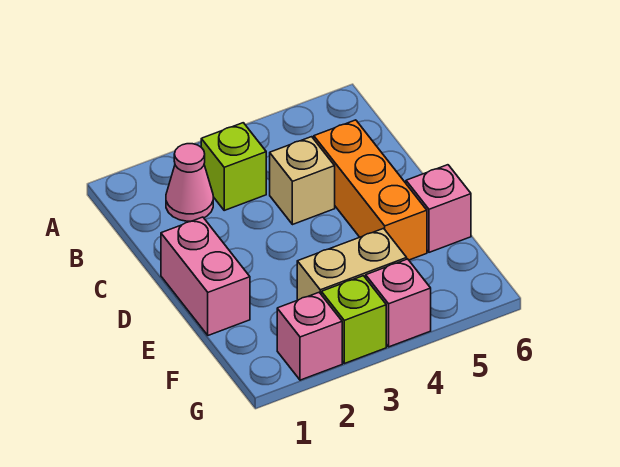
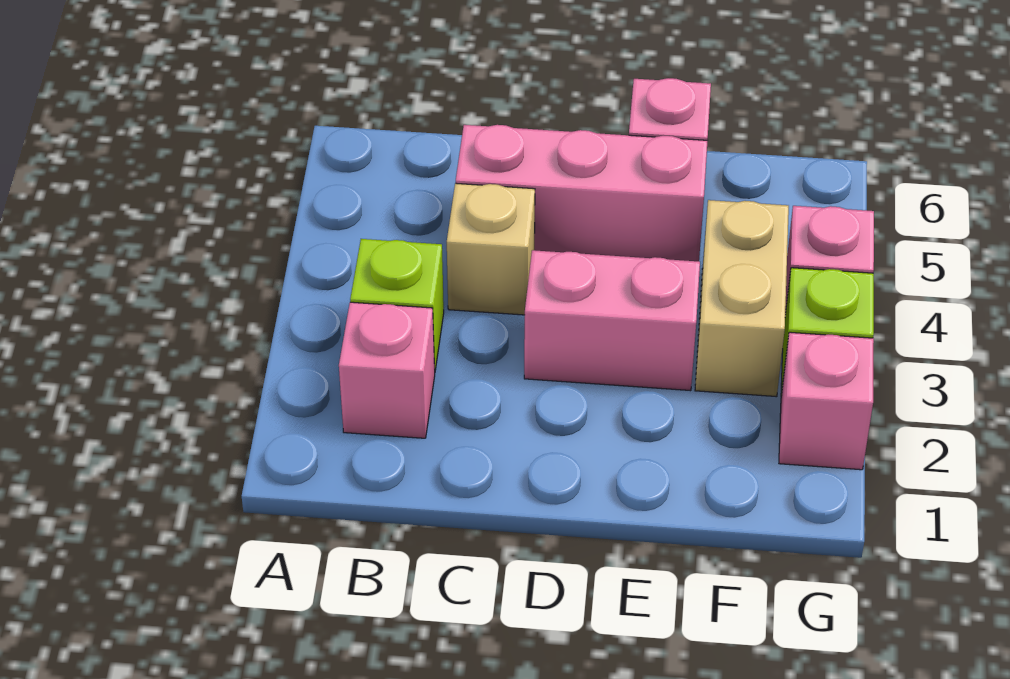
pink 1x1 cone [166,144,213,221] -> pink 1x1 brick [339,302,435,438]
orange 1x3 brick [314,120,427,260] -> pink 1x3 brick [456,125,708,261]
pink 1x2 brick [161,217,250,335] -> pink 1x2 brick moved to [524,250,700,391]

